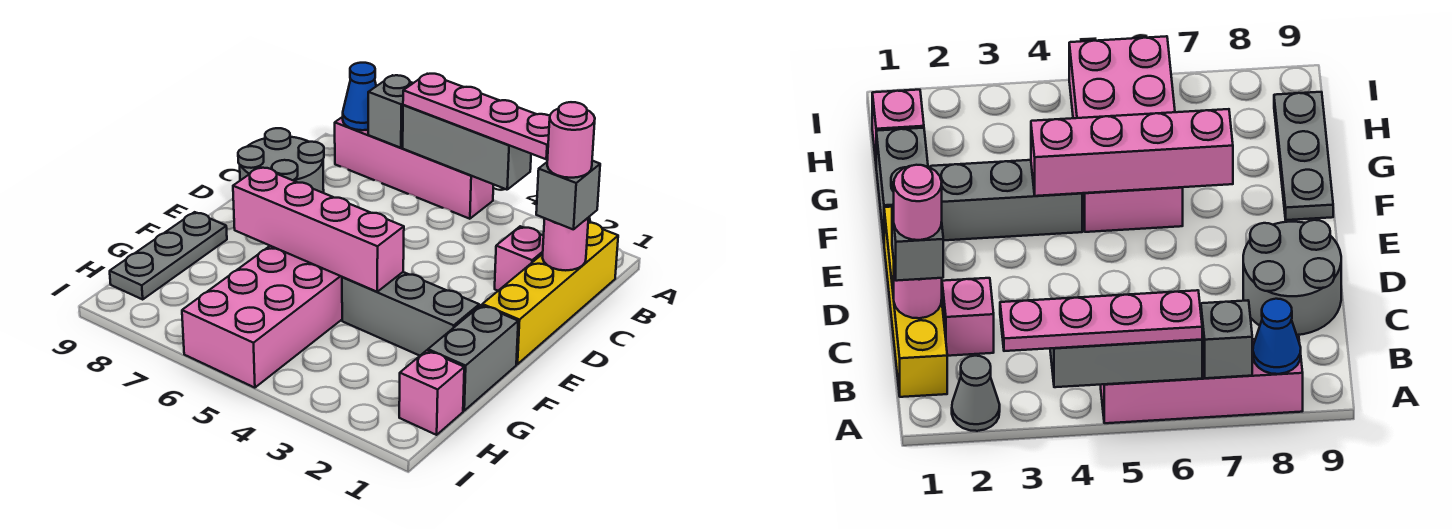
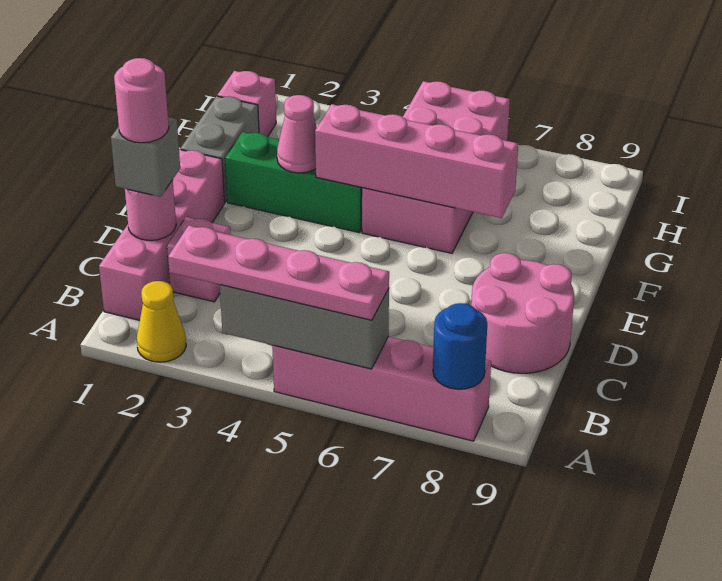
grey 1x1 cone [952,356,1000,431] -> yellow 1x1 cone [137,281,186,362]
grey 1x1 brick [368,75,413,148] -> none
blue 1x1 cone [343,63,376,130] -> blue 1x1 round brick [433,303,487,389]
yellow 1x4 brick [482,222,618,364] -> pink 1x4 brick [99,150,225,320]
grey 2x2 round brick [238,128,324,193] -> pink 2x2 round brick [471,253,574,373]
grey 1x3 brick [342,272,479,356] -> green 1x3 brick [225,132,362,233]
none -> pink 1x1 cone [277,95,317,173]
grey 1x3 plate [110,212,227,299] -> none

